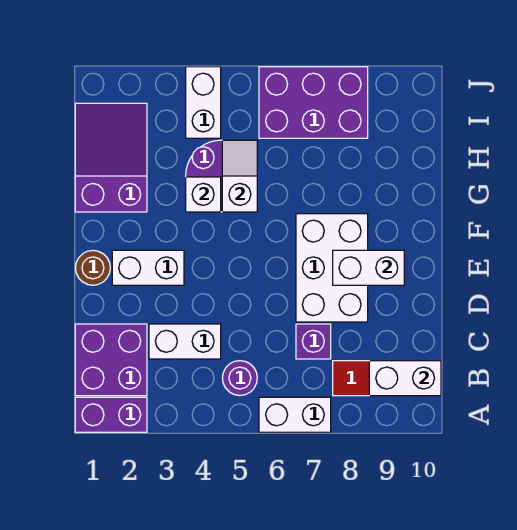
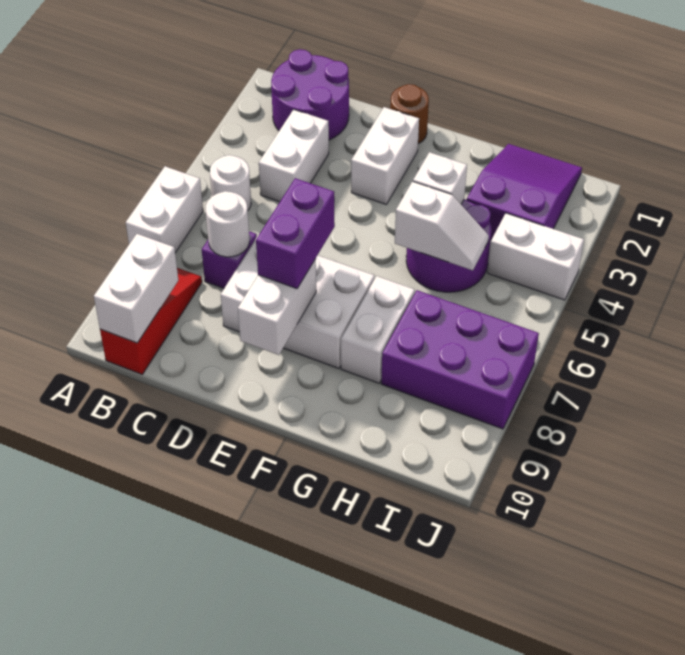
purple 1x2 brick [75,397,147,432] -> purple 1x2 brick moved to [256,178,335,289]
purple 2x2 brick [75,324,147,396] -> purple 2x2 round brick [271,49,349,140]
purple 1x1 round brick [222,361,257,396] -> white 1x1 round brick [210,155,251,210]
none -> white 1x1 round brick [206,191,249,257]
purple 2x3 slope [75,103,147,212] -> purple 2x3 slope turned to [467,144,582,240]
none -> white 1x2 brick [341,276,415,383]
purple 2x3 brick [259,67,368,138] -> purple 2x3 brick turned to [381,290,539,429]

